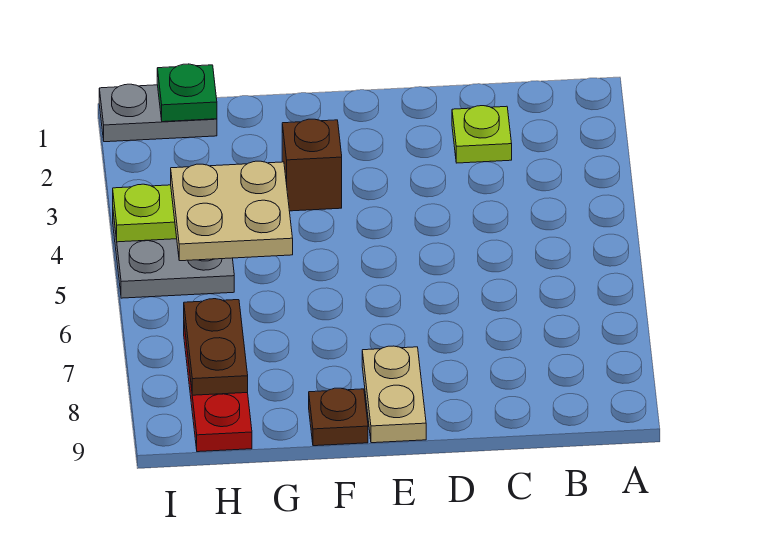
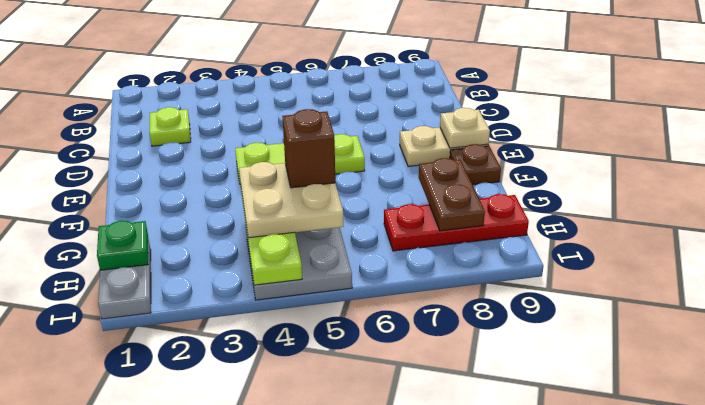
none -> lime 1x3 plate [235,134,365,184]
none -> tan 1x1 plate [440,108,490,148]
brown 1x1 brick [282,119,342,211] -> brown 1x1 brick moved to [282,109,335,188]
brown 1x2 plate [184,299,248,395] -> brown 1x2 plate turned to [419,158,485,231]

